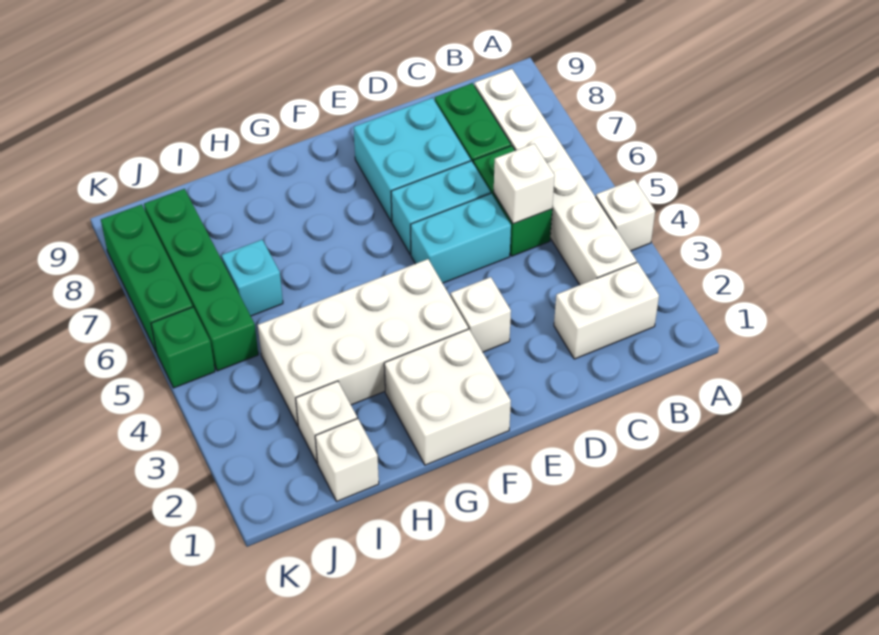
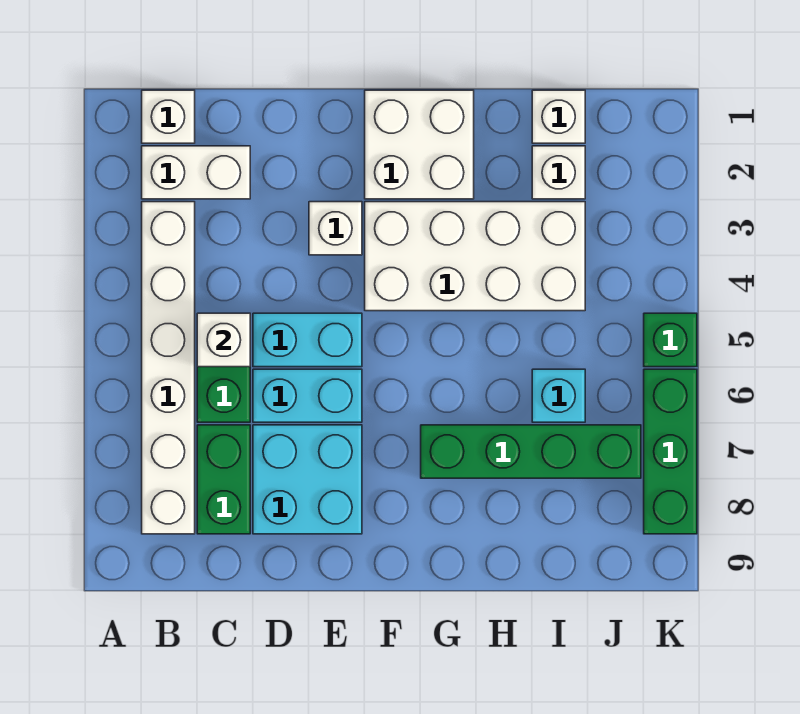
white 1x1 brick [596,179,655,251] -> white 1x1 brick moved to [142,90,195,143]
green 1x4 brick [144,189,258,371] -> green 1x4 brick turned to [421,425,641,478]

